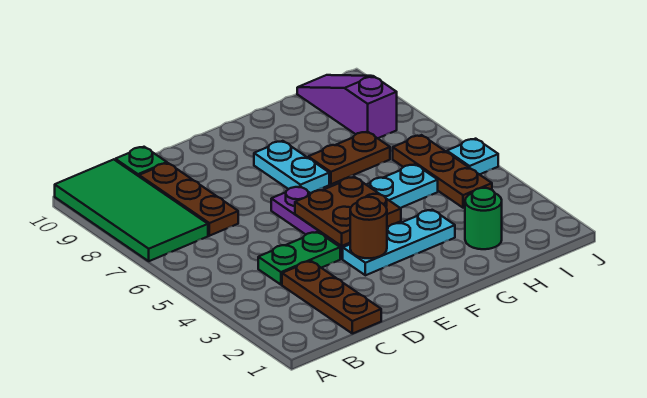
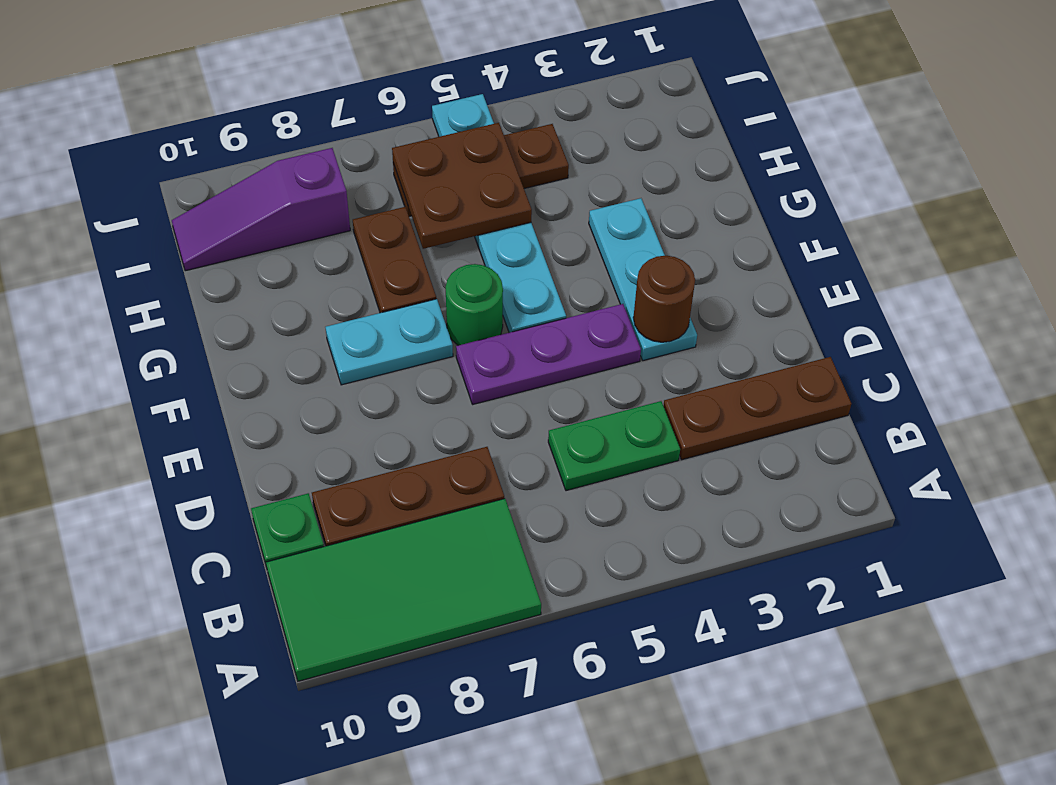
green 1x2 plate [258,232,340,285] -> green 1x2 plate turned to [548,401,680,491]
brown 2x2 plate [295,177,401,246] -> brown 2x2 plate moved to [392,123,532,249]
green 1x1 round brick [465,188,502,249] -> green 1x1 round brick moved to [446,264,503,345]

